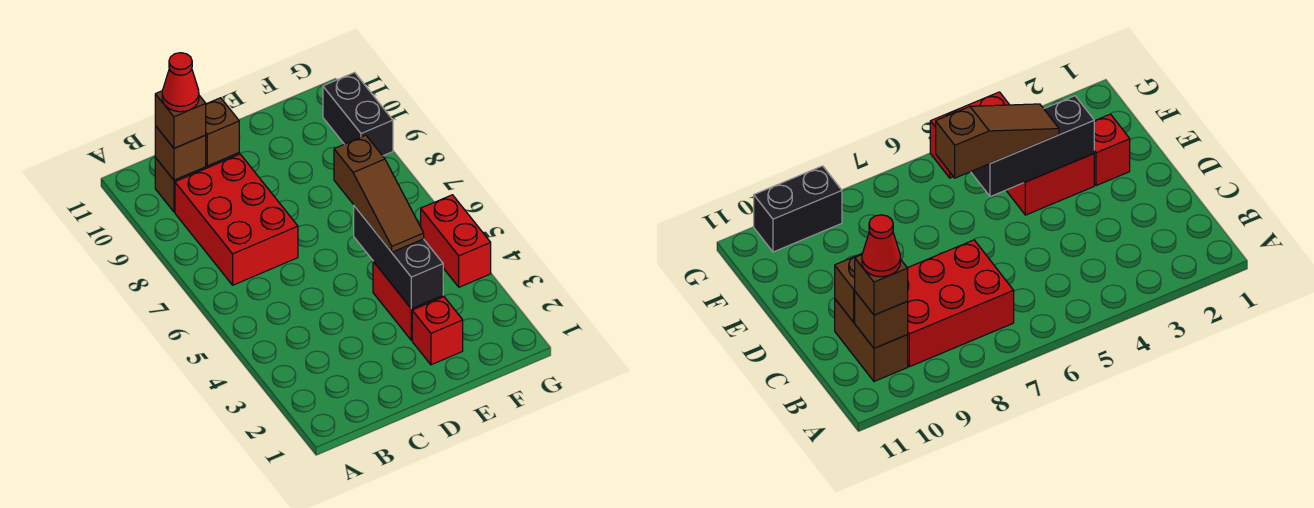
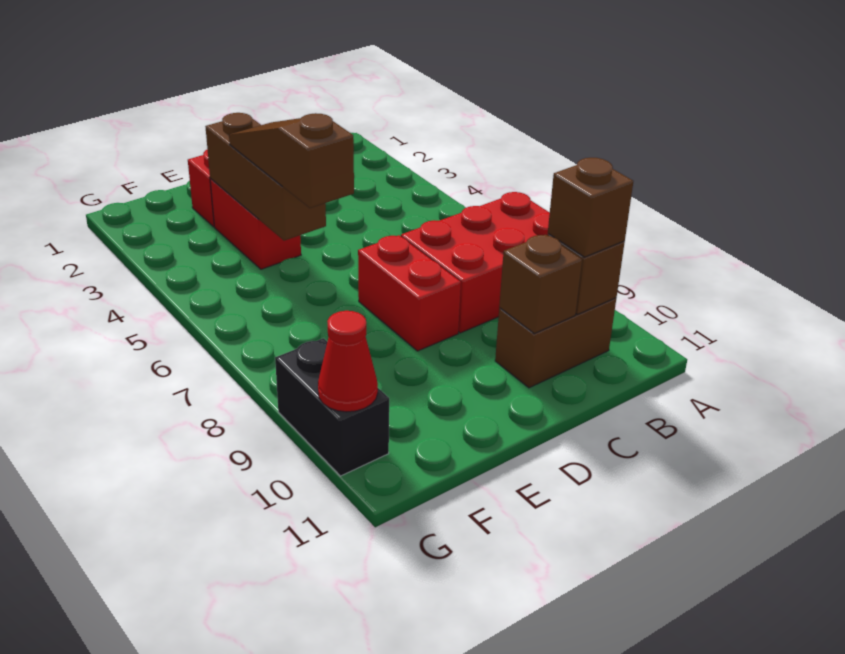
red 2x3 brick [175,154,298,285] -> red 2x3 brick turned to [401,192,550,333]
red 1x1 cone [162,53,199,112] -> red 1x1 cone moved to [318,311,378,412]
black 1x3 brick [354,206,443,309] -> brown 1x3 brick [205,113,326,241]
red 1x2 brick [421,195,491,287] -> red 1x2 brick moved to [358,235,461,351]

